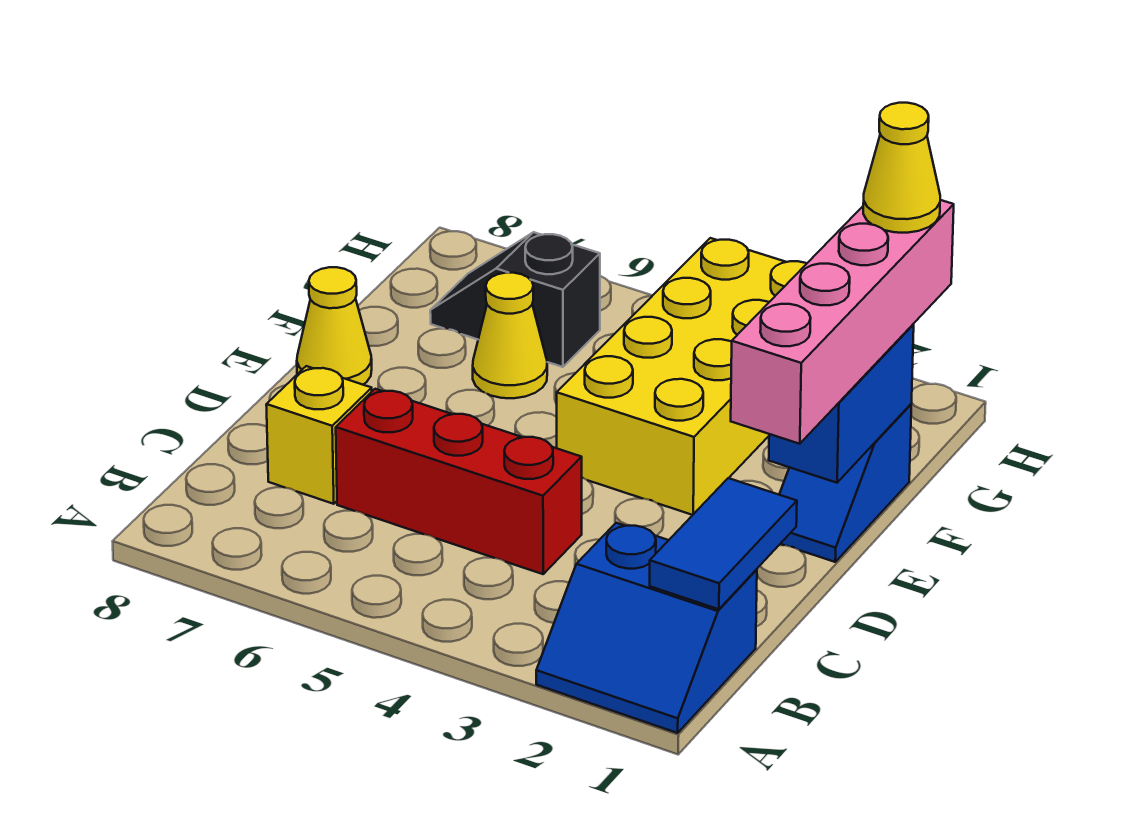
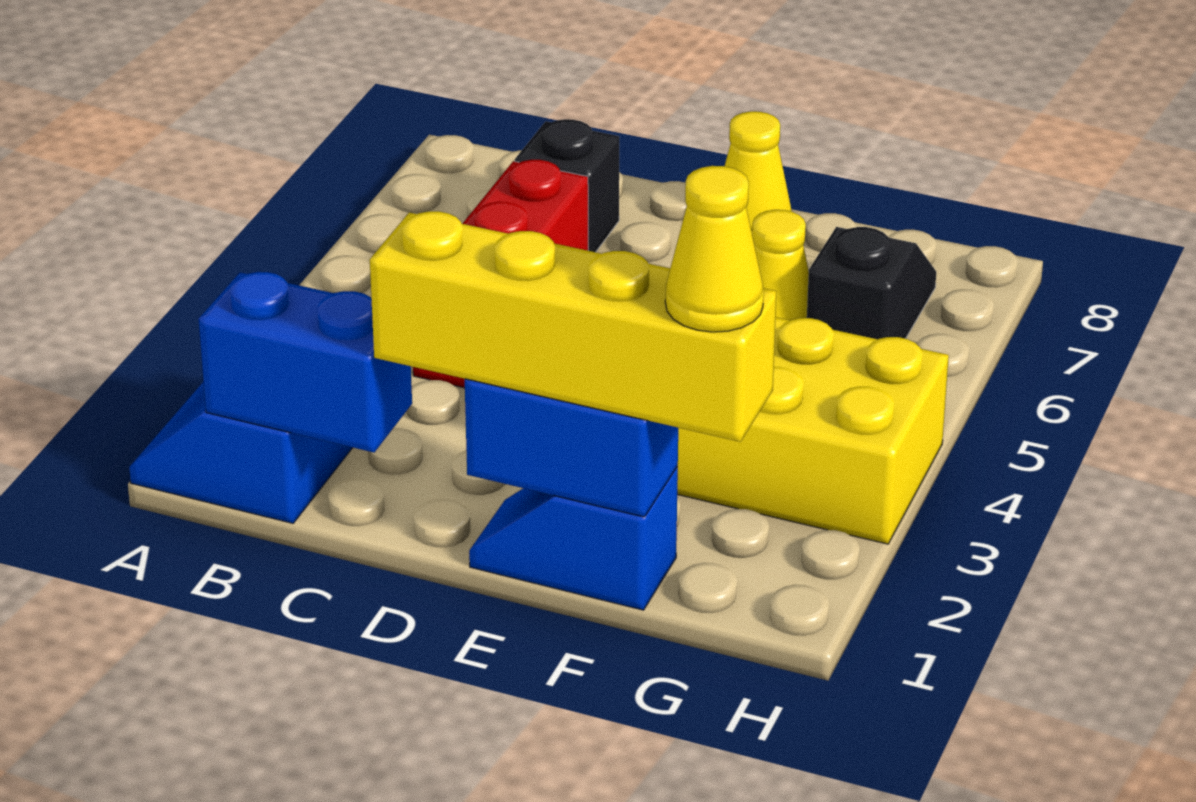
blue 1x2 tile [650,478,797,609] -> blue 1x2 brick [198,272,412,452]
yellow 1x1 brick [266,366,372,504] -> black 1x1 brick [515,119,619,252]
pink 1x4 brick [731,200,954,444] -> yellow 1x4 brick [370,211,776,442]

